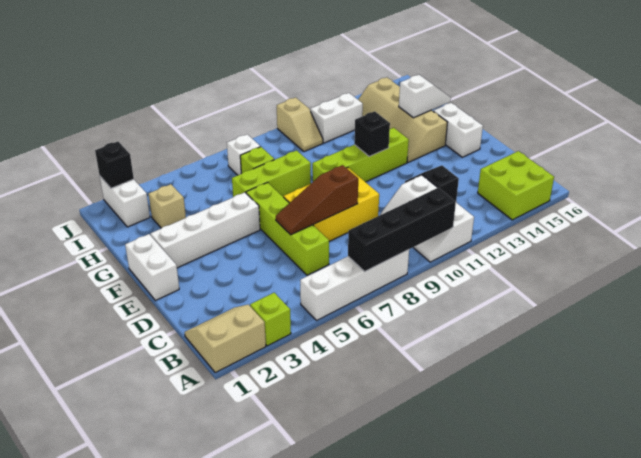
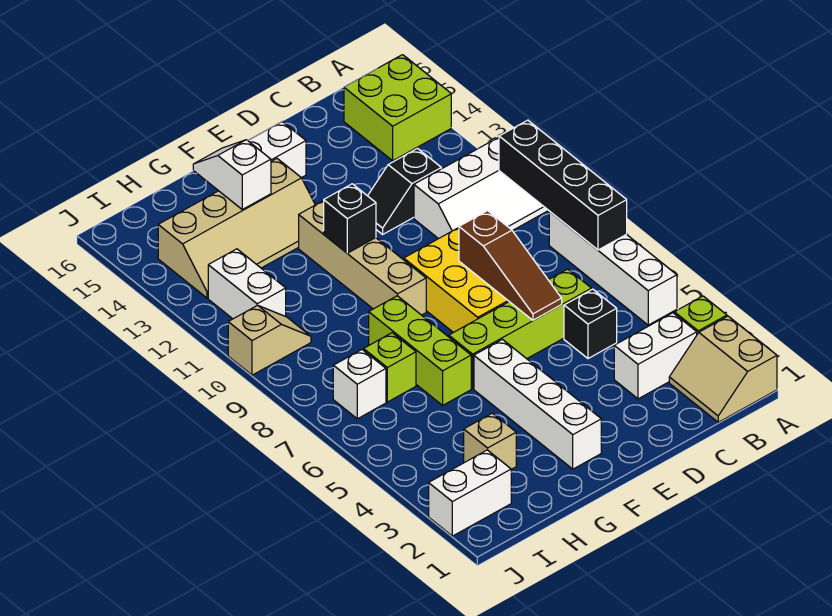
white 1x2 brick [125,234,179,301] -> white 1x2 brick moved to [614,313,697,399]
lime 1x4 brick [312,128,409,182] -> tan 1x4 brick [299,201,426,315]
black 1x1 brick [95,142,134,188] -> black 1x1 brick moved to [564,289,617,359]

